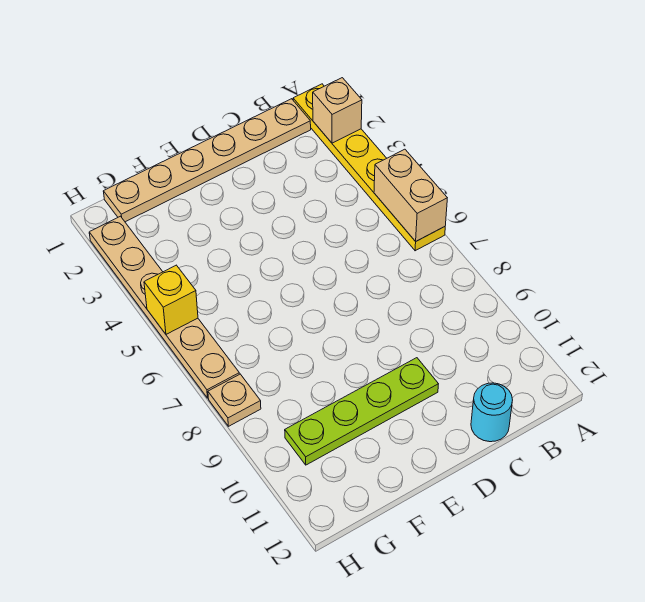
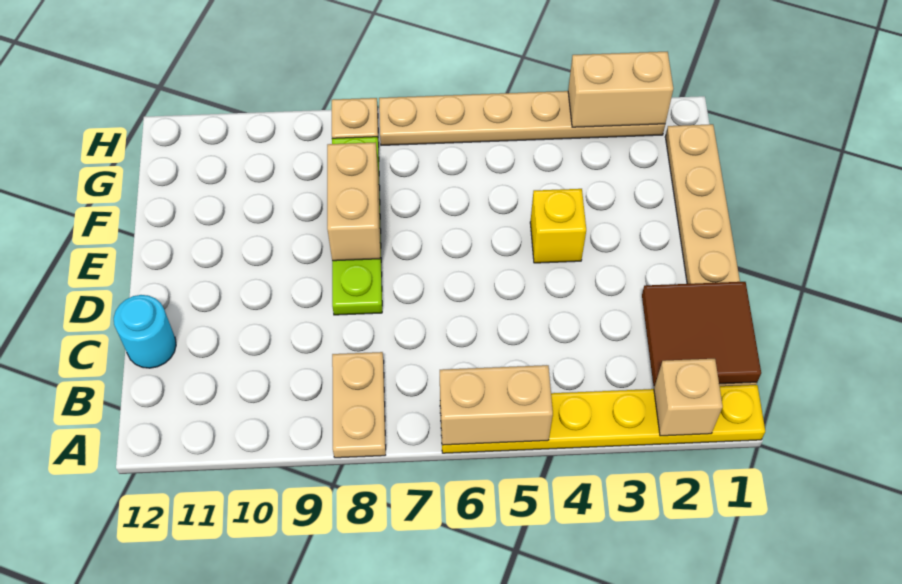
none -> tan 1x2 plate [332,352,386,458]
none -> brown 2x2 tile [642,282,761,386]
lime 1x4 plate [285,358,438,465] -> lime 1x4 plate moved to [332,137,382,315]
none -> tan 1x2 brick [327,142,380,261]
none -> tan 1x2 brick [568,52,673,127]
yellow 1x1 brick [144,265,198,334] -> yellow 1x1 brick moved to [530,189,586,263]

